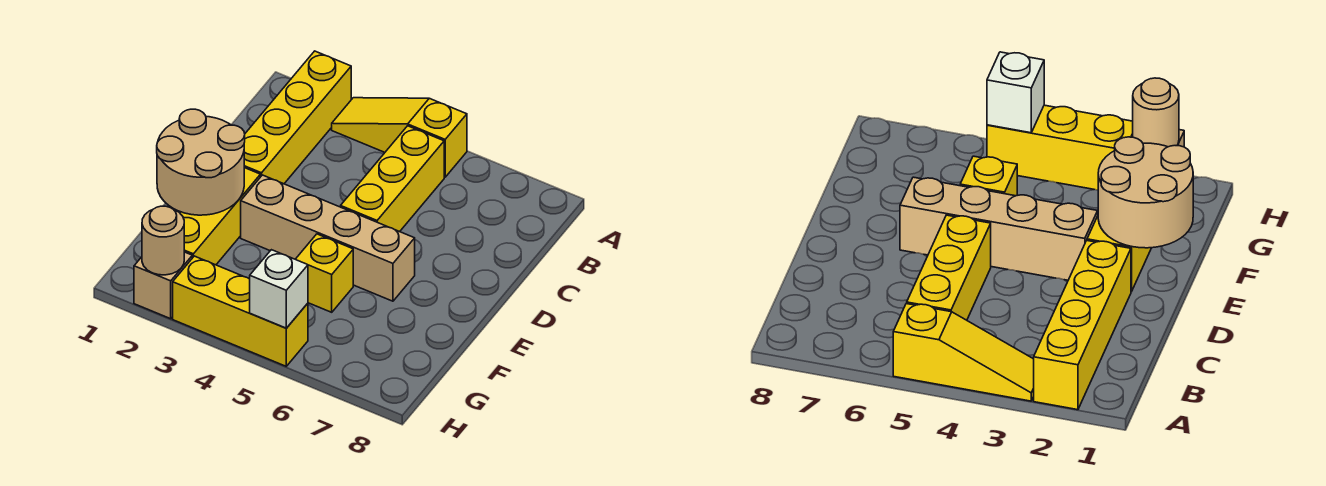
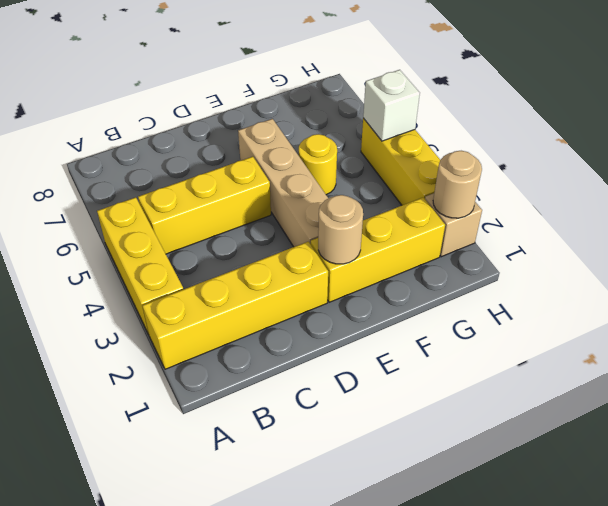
yellow 1x3 slope [332,98,467,177] -> yellow 1x3 brick [97,197,183,334]
tan 2x2 round brick [157,109,245,215] -> tan 1x1 round brick [318,195,363,264]
yellow 1x1 brick [295,234,353,312] -> yellow 1x1 round brick [299,134,337,195]

